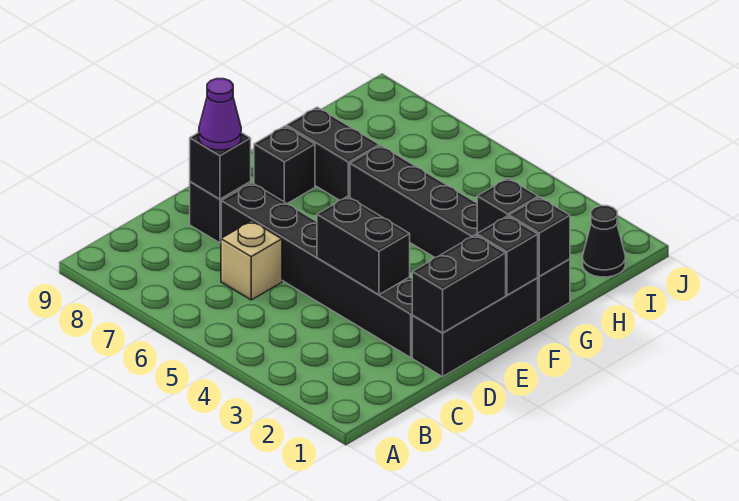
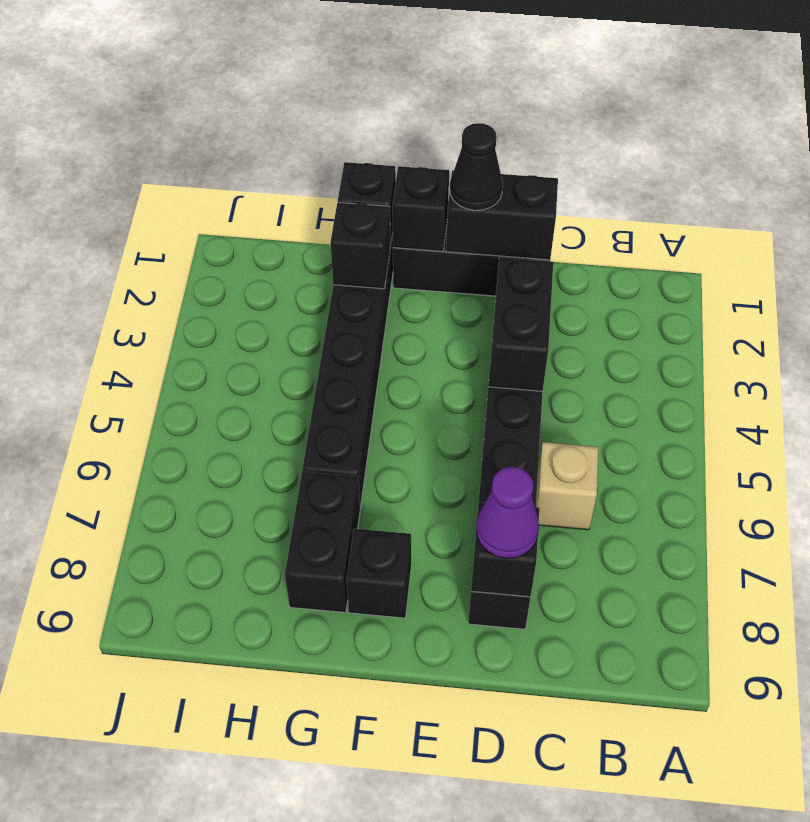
black 1x1 cone [583,206,625,277] -> black 1x1 cone moved to [450,123,503,210]

